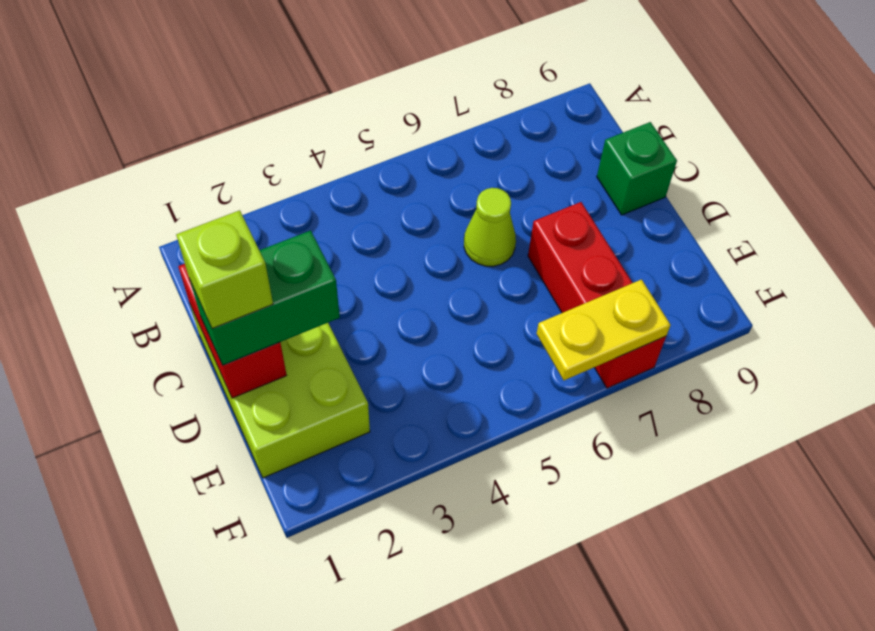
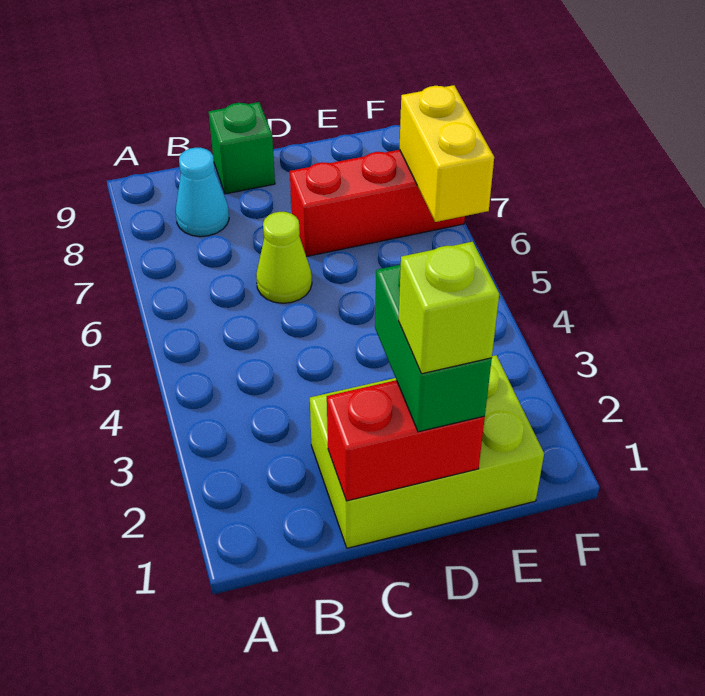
none -> cyan 1x1 cone [176,148,229,237]
yellow 1x2 plate [537,280,671,380] -> yellow 1x2 brick [400,85,494,222]

